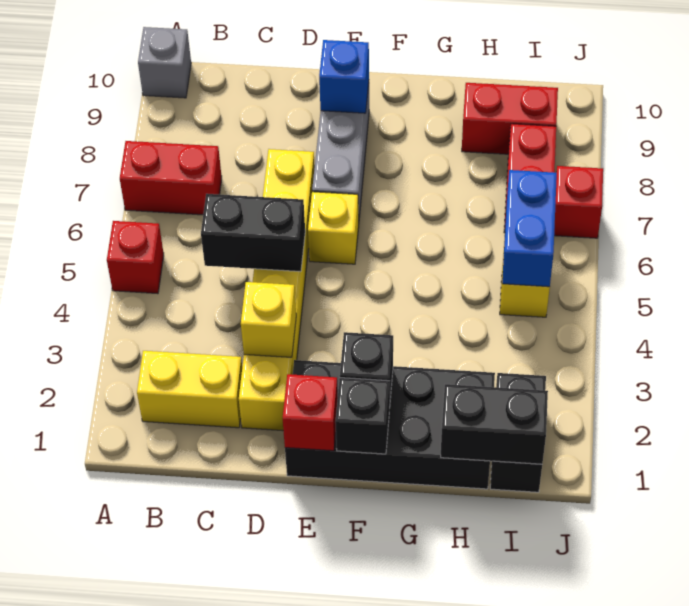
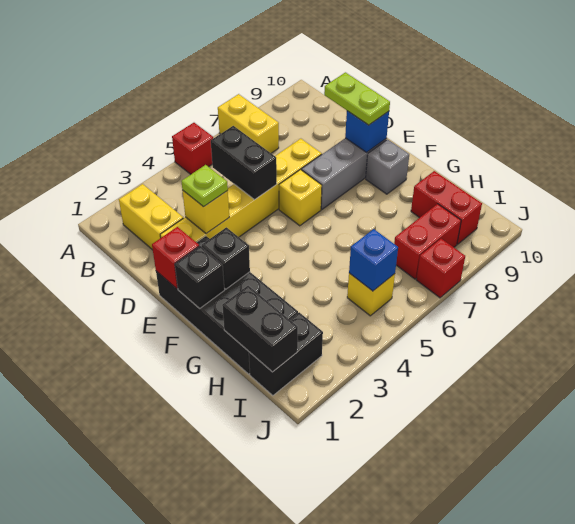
red 1x2 brick [120,141,222,215] -> yellow 1x2 brick [218,94,279,153]
grey 1x1 brick [138,27,191,98] -> grey 1x1 brick moved to [366,139,409,194]
none -> lime 1x1 plate [181,165,228,207]
none -> lime 1x2 plate [324,72,390,125]
blue 1x2 brick [502,170,557,287] -> blue 1x1 brick [349,229,398,291]

